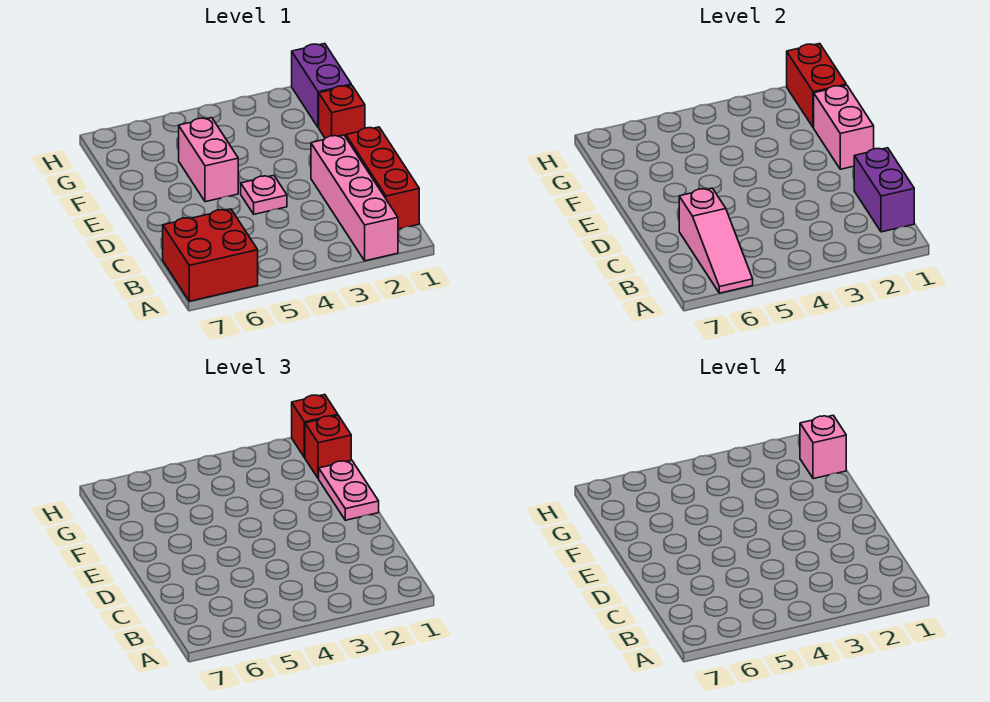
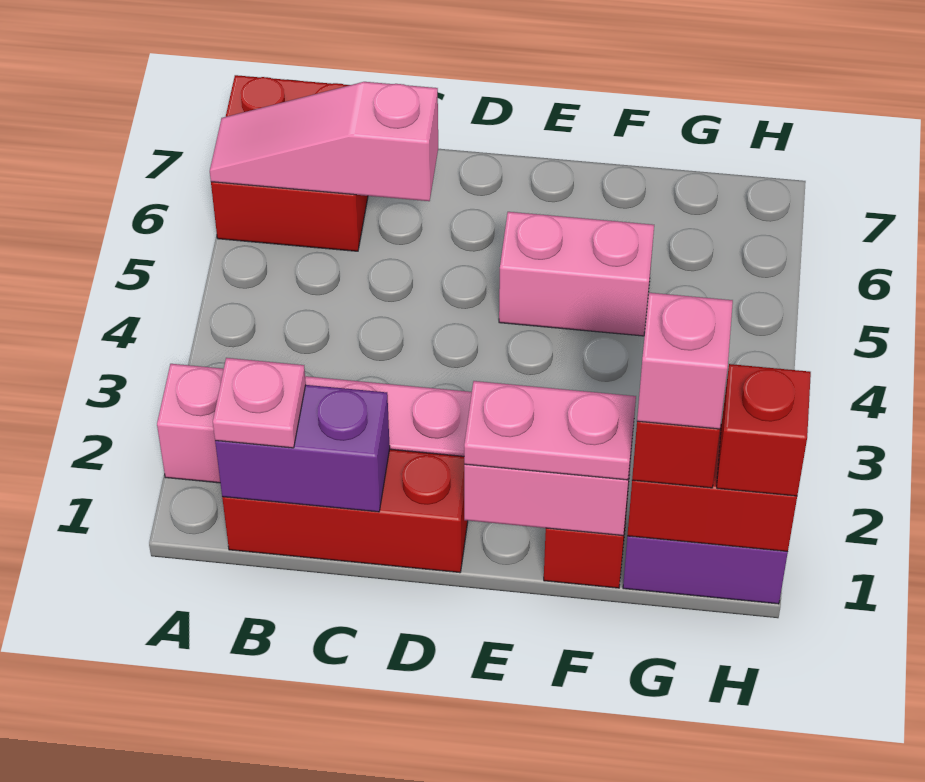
pink 1x1 plate [241,175,287,214] -> pink 1x1 plate moved to [213,358,306,448]

